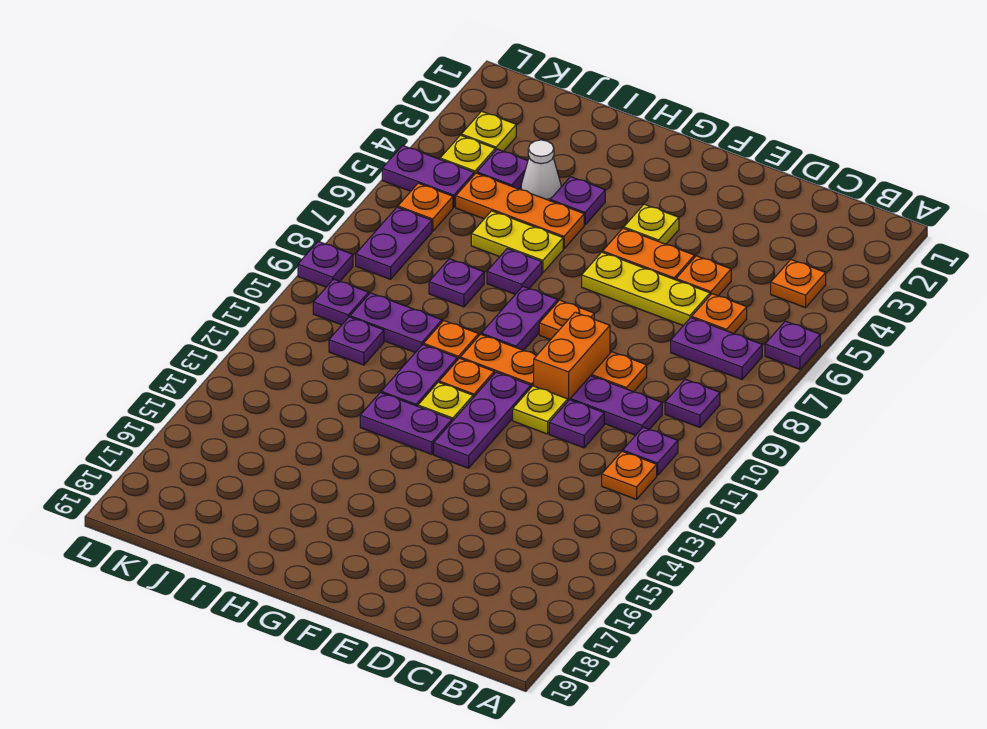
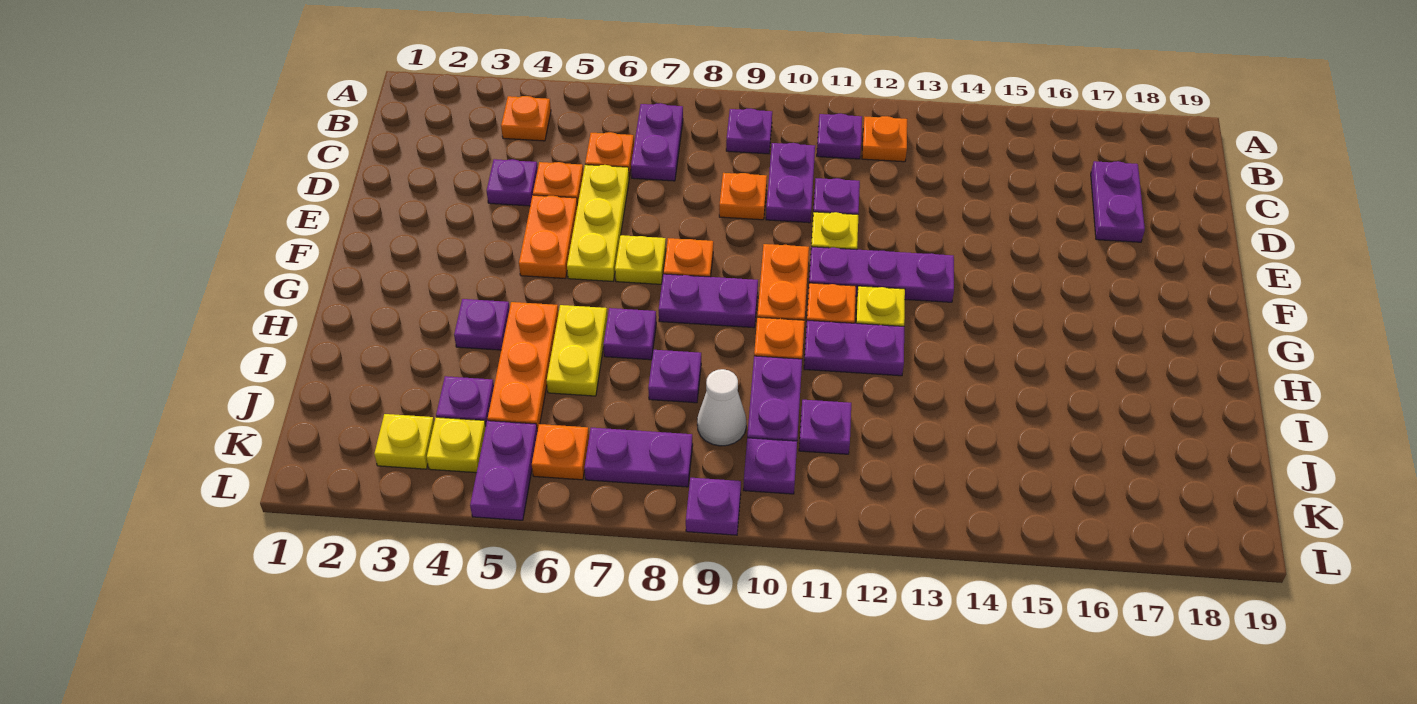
purple 1x1 plate [765,321,820,369] -> purple 1x1 plate moved to [487,159,538,206]
orange 1x2 brick [534,312,610,401] -> none
yellow 1x1 plate [624,204,679,244] -> yellow 1x1 plate moved to [615,235,666,284]
purple 1x2 plate [360,393,452,454] -> purple 1x2 plate moved to [1091,161,1145,242]
white 1x1 cone [521,140,561,201] -> white 1x1 cone moved to [697,369,746,446]

